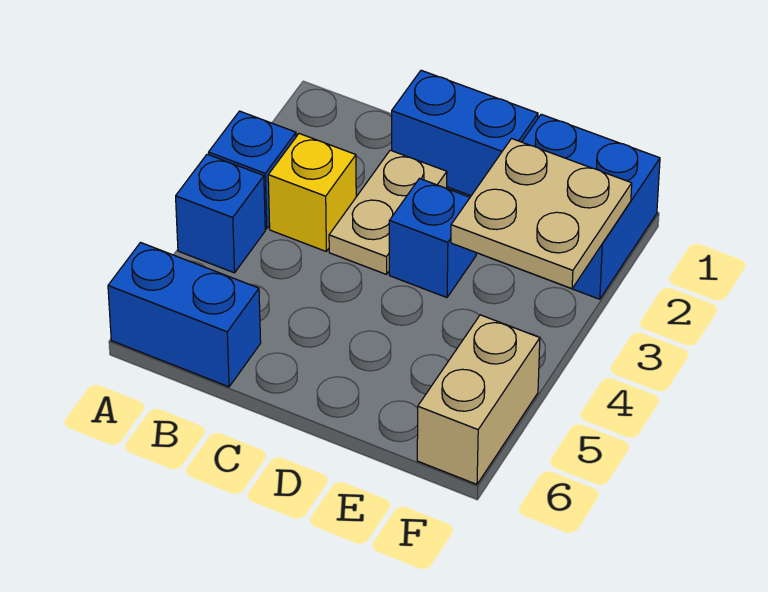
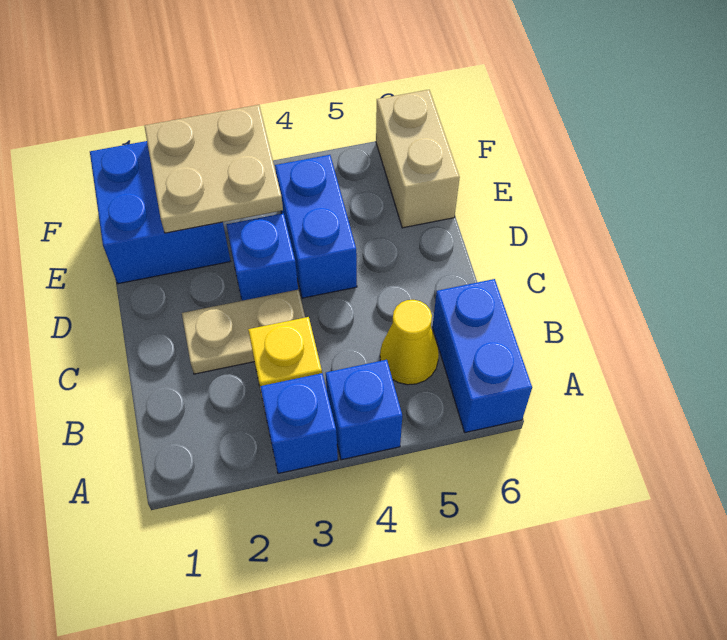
none -> yellow 1x1 cone [380,300,439,385]
blue 1x2 brick [392,70,538,196] -> blue 1x2 brick moved to [275,155,357,298]
tan 1x2 brick [417,315,540,484] -> tan 1x2 brick turned to [376,90,460,228]

